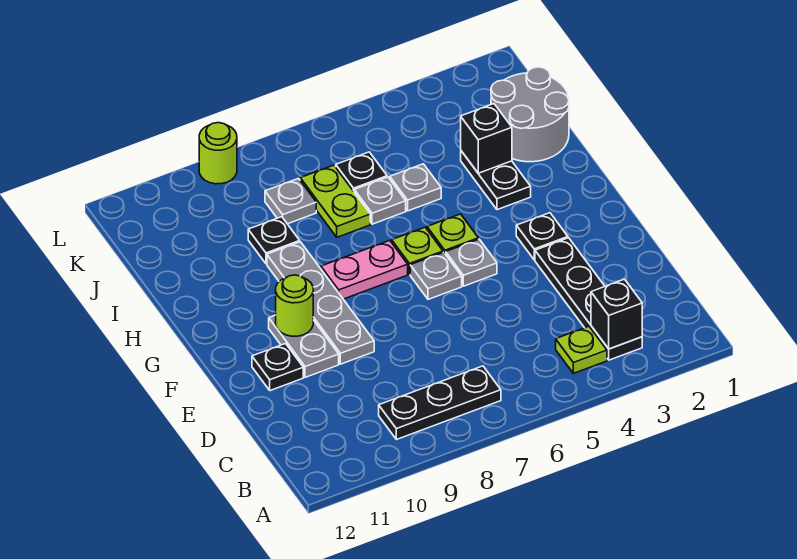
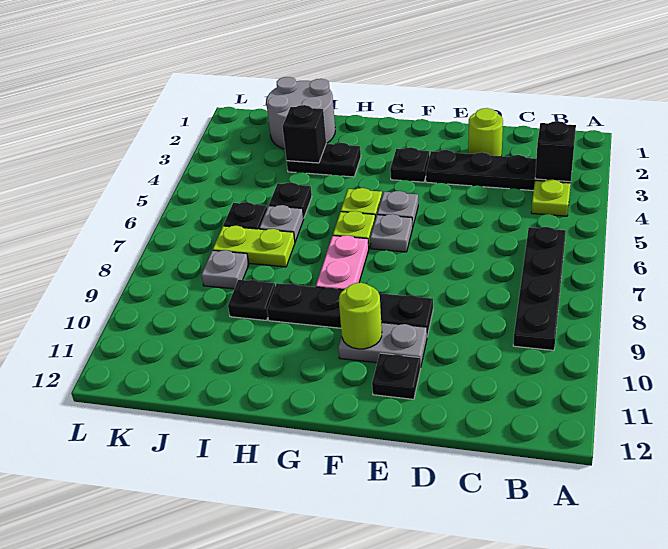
black 1x3 plate [379,366,501,440] -> black 1x4 plate [513,227,566,350]
grey 1x4 plate [267,242,374,364] -> black 1x4 plate [267,283,433,336]
grey 1x1 plate [390,164,441,211] -> black 1x1 plate [269,182,312,218]
lime 1x1 round brick [199,123,237,184] -> lime 1x1 round brick moved to [468,108,503,156]

